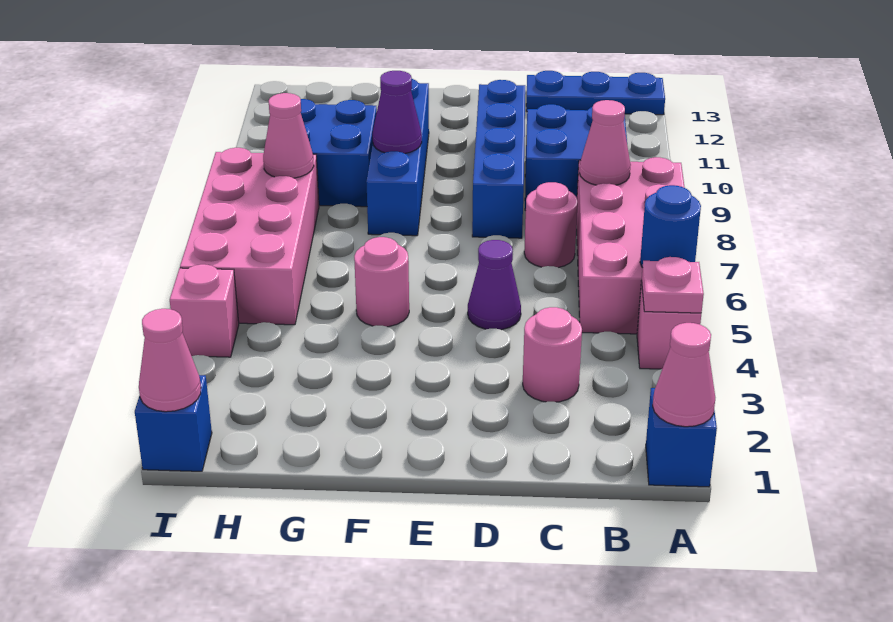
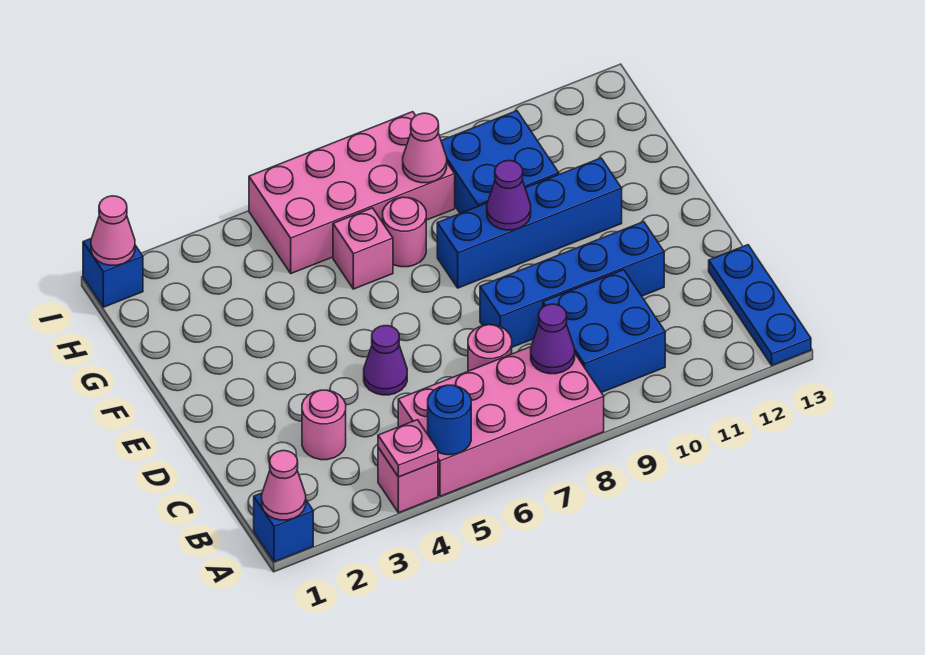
pink 1x1 cone [579,100,631,185] -> purple 1x1 cone [531,304,575,374]
pink 1x1 round brick [354,237,409,327] -> pink 1x1 round brick moved to [383,197,426,267]
pink 1x1 brick [170,264,239,357] -> pink 1x1 brick moved to [333,208,393,289]

